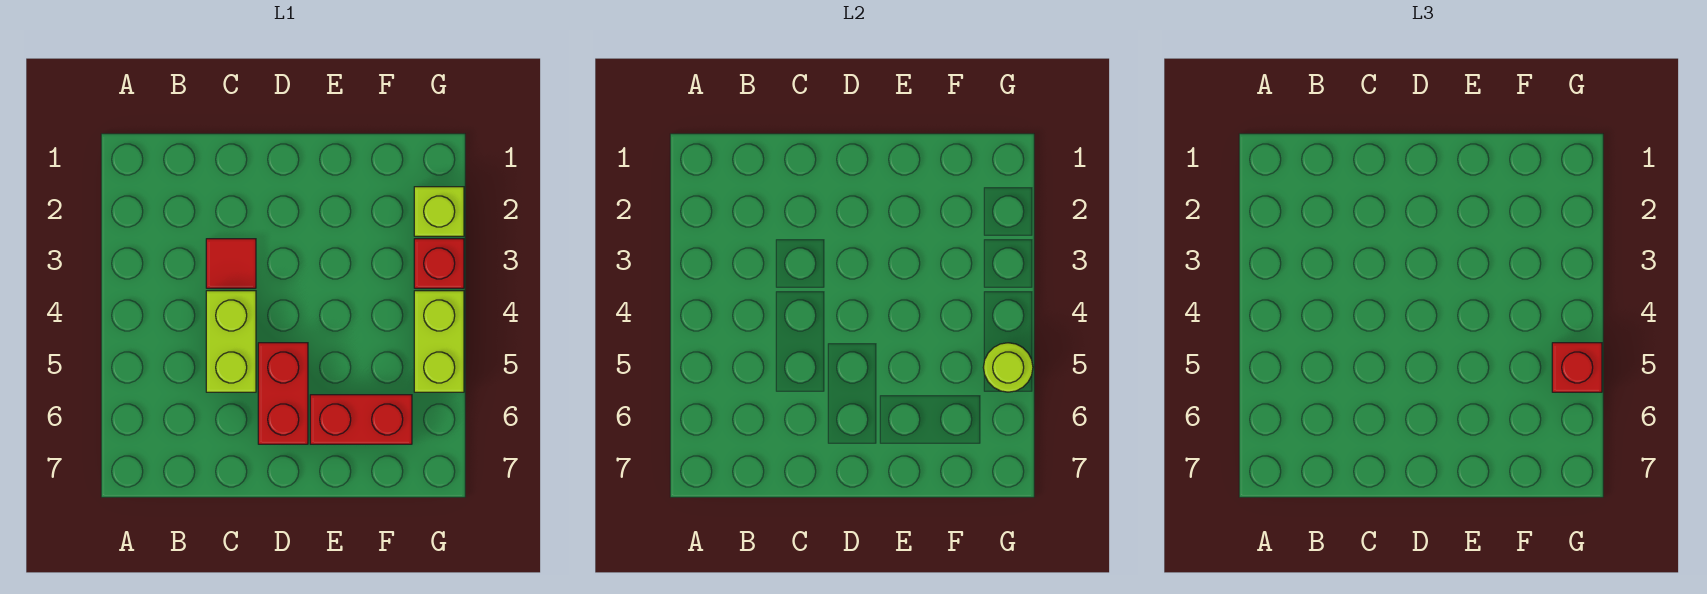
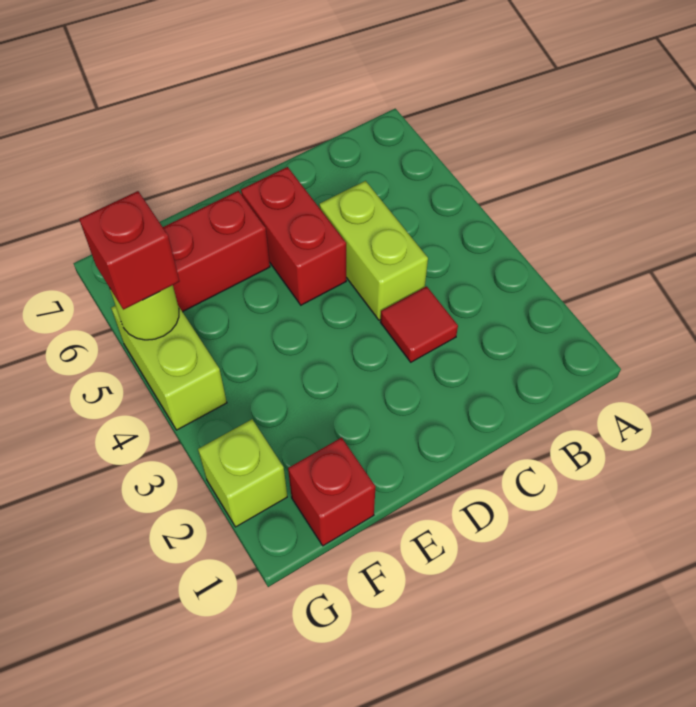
red 1x1 brick [414,239,464,288] -> red 1x1 brick moved to [288,438,375,546]

